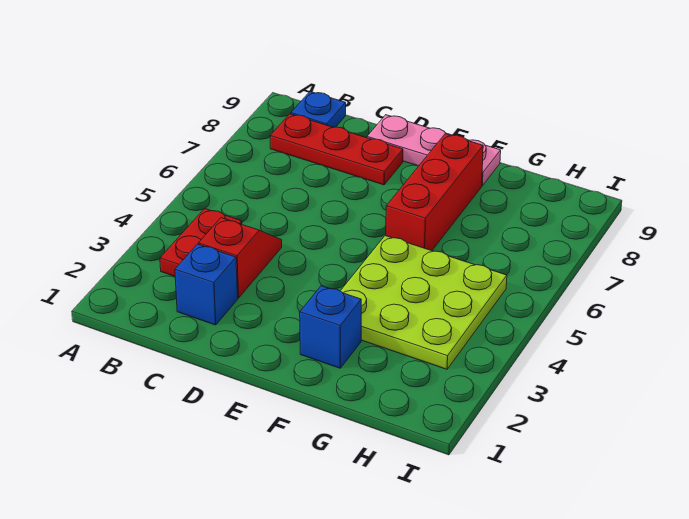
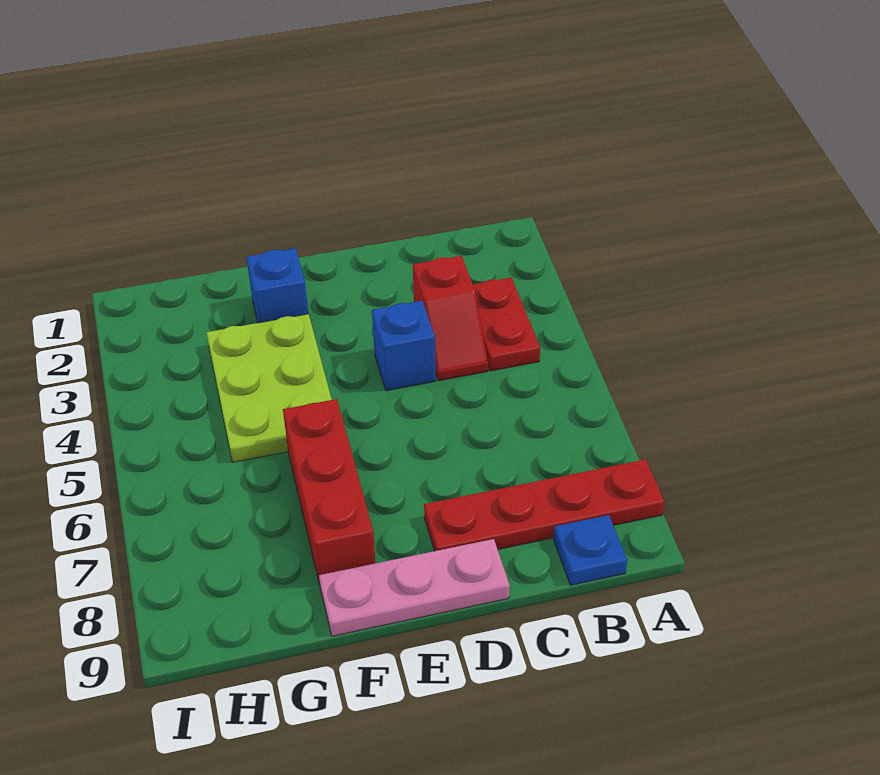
red 1x3 plate [270,114,403,185] -> red 1x4 plate [424,459,664,551]
blue 1x1 brick [175,244,238,325] -> blue 1x1 brick moved to [372,301,436,391]
lime 3x3 plate [341,236,507,369] -> lime 2x3 plate [206,314,332,462]

